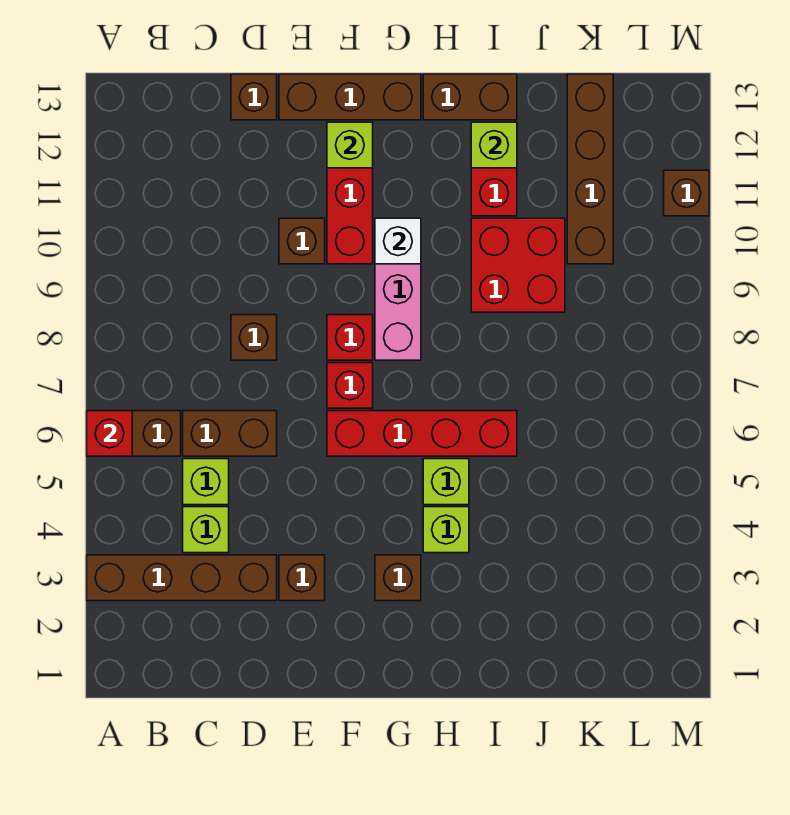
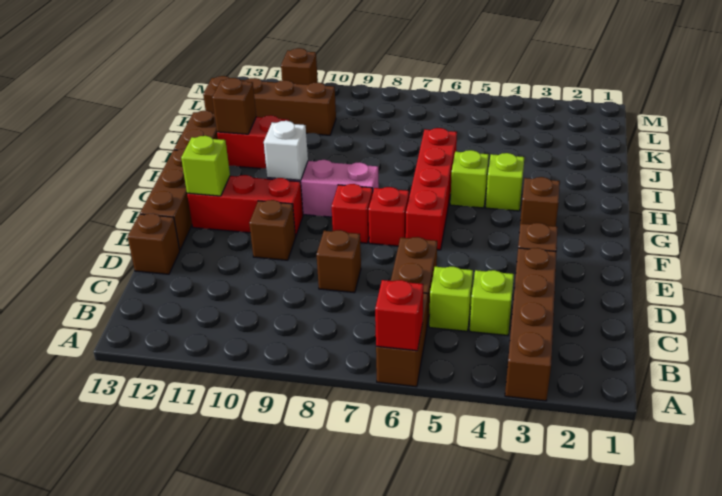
red 2x2 brick [471,218,565,312] -> none
lime 1x1 brick [471,122,517,168] -> brown 1x1 brick [212,78,256,134]

